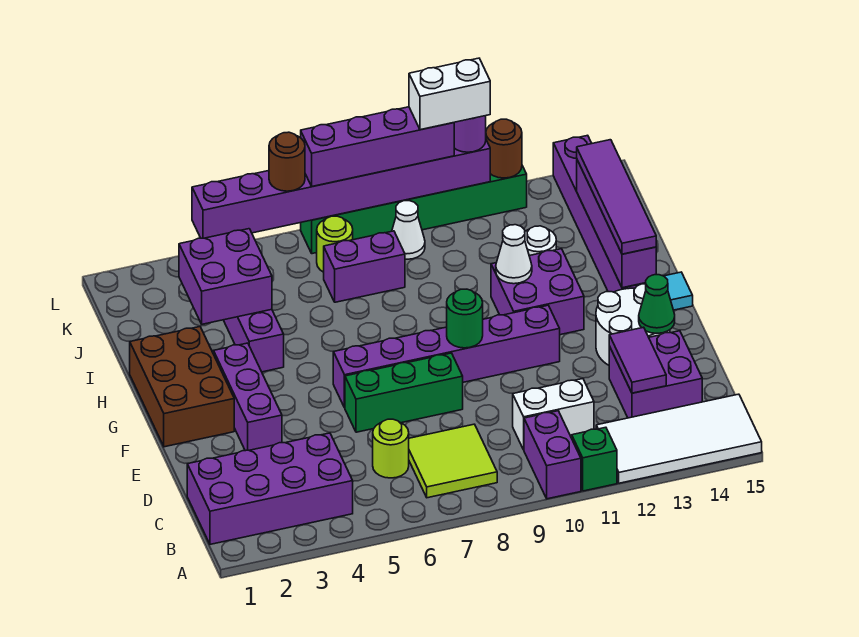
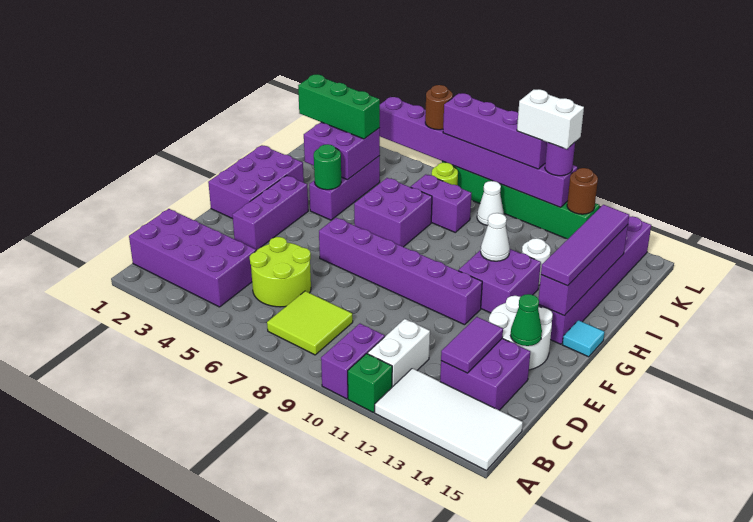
lime 1x1 round brick [373,419,409,478] -> lime 2x2 round brick [250,237,311,307]
white 1x2 brick [513,379,594,450] -> white 1x2 brick turned to [368,319,430,387]
green 1x3 brick [345,353,463,432] -> green 1x3 brick moved to [298,74,380,139]
brown 2x3 brick [130,327,234,447] -> purple 2x3 brick [208,145,304,219]
green 1x1 round brick [447,289,483,348] -> green 1x1 round brick moved to [314,144,341,190]
none -> purple 2x2 brick [354,178,432,247]

